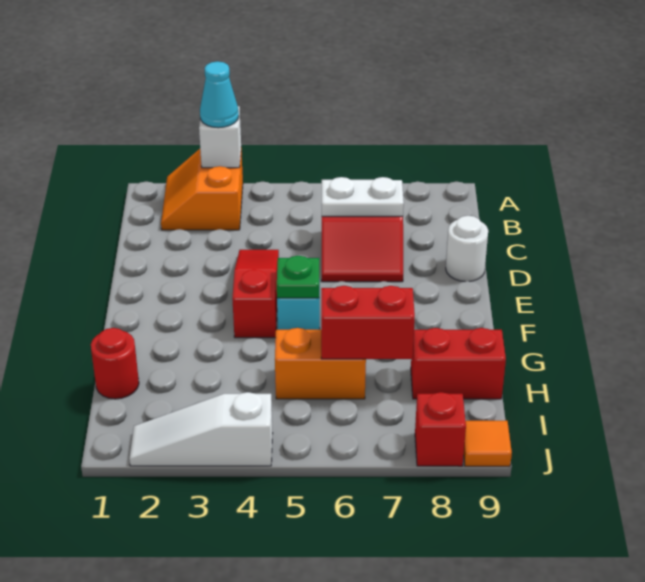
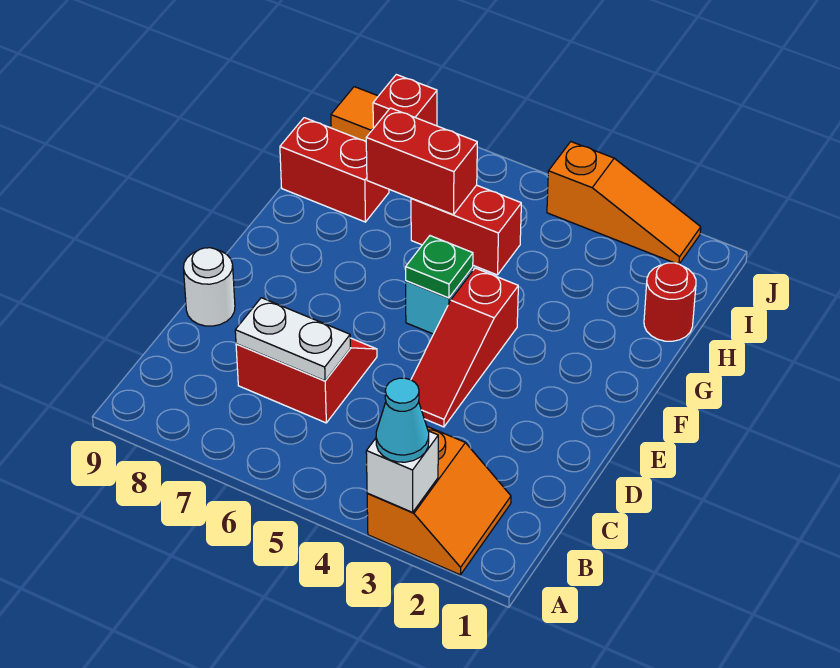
orange 1x2 brick [275,328,366,399] -> red 1x2 brick [411,185,521,275]
white 1x3 slope [129,392,273,466] -> orange 1x3 slope [547,142,701,264]

